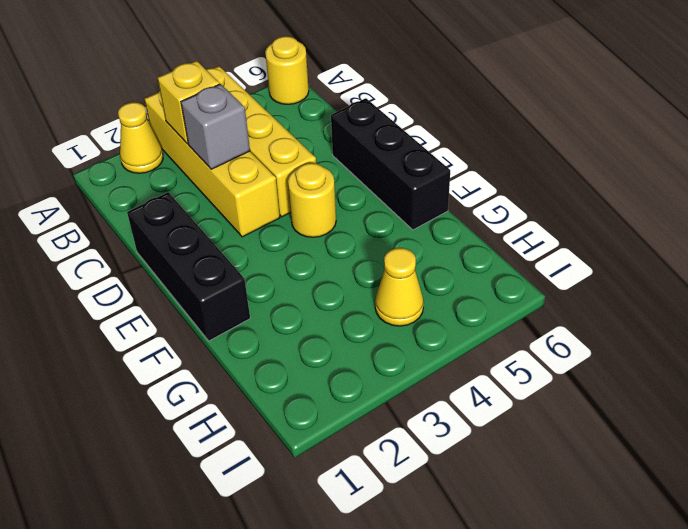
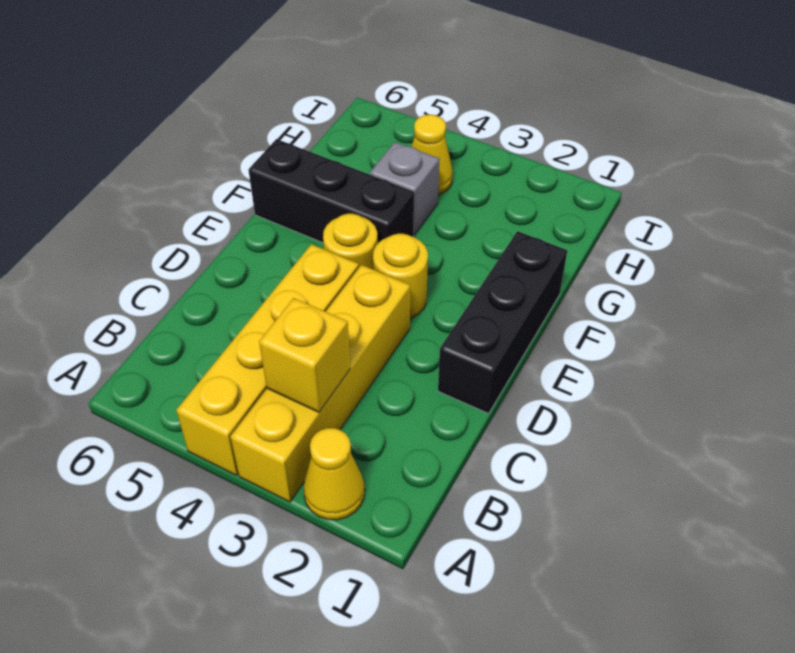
yellow 1x1 round brick [265,36,309,104] -> yellow 1x1 round brick moved to [373,234,428,318]
grey 1x1 brick [181,84,250,169] -> grey 1x1 brick moved to [370,142,440,235]
black 1x3 brick [331,98,450,230] -> black 1x3 brick turned to [249,139,414,243]

